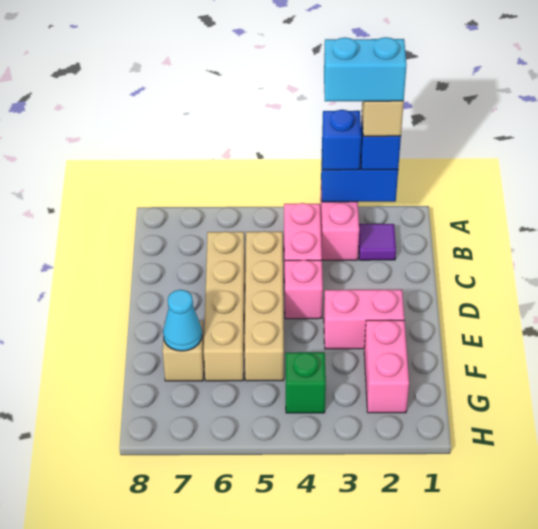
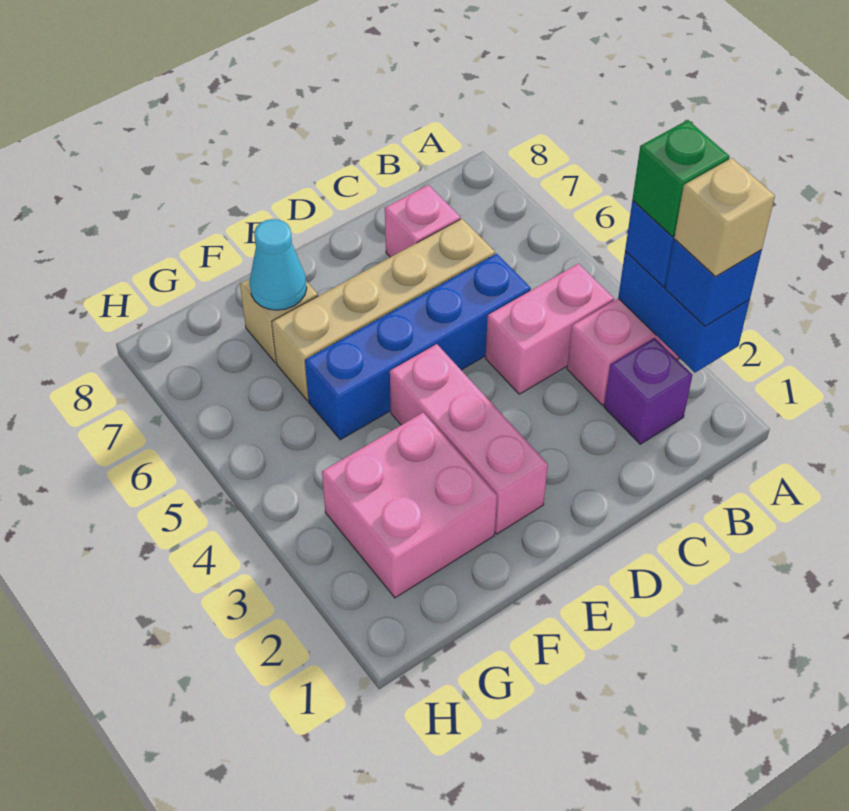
cyan 1x2 brick [324,37,407,102] -> none
purple 1x1 tile [359,224,396,260] -> purple 1x1 brick [604,338,692,444]
tan 1x4 brick [245,231,284,381] -> blue 1x4 brick [305,254,531,440]
pink 1x1 brick [285,260,323,319] -> pink 1x1 brick moved to [385,185,460,257]
pink 1x2 brick [324,290,404,349] -> pink 1x3 brick [390,344,548,534]
pink 1x2 brick [364,320,409,413] -> pink 2x2 brick [322,413,497,598]
green 1x1 brick [286,352,326,413] -> green 1x1 brick moved to [632,120,730,236]

